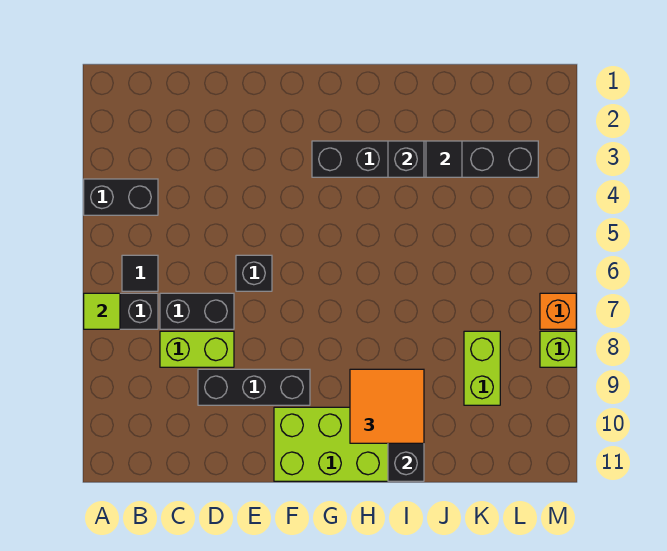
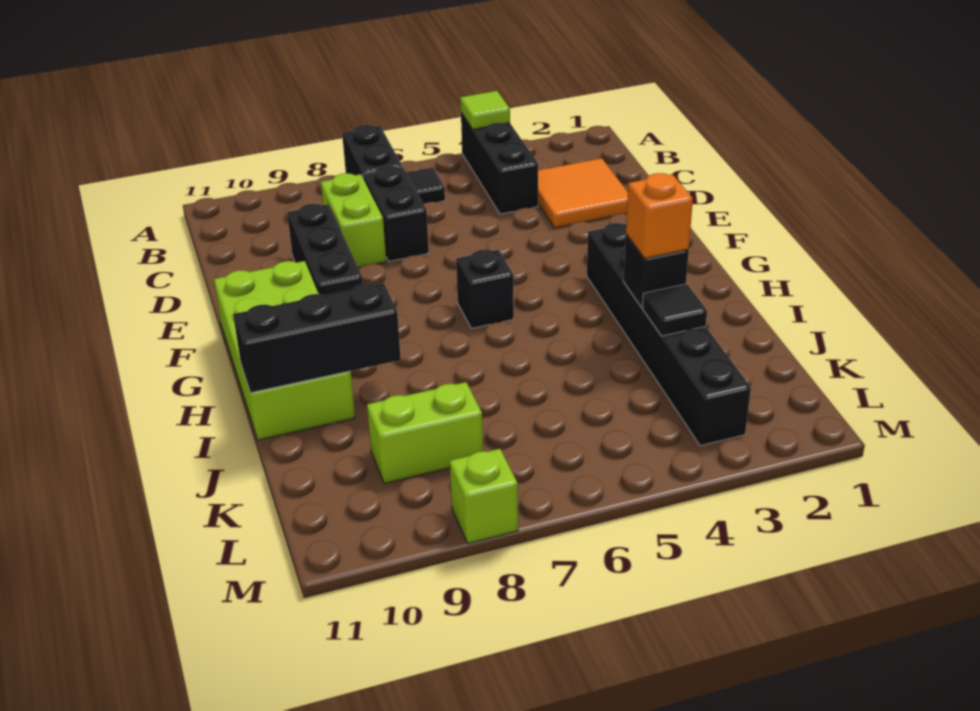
black 1x2 brick [84,179,158,215] -> black 1x3 brick [461,113,538,214]
lime 1x1 tile [84,293,120,329] -> lime 1x1 tile moved to [460,91,510,129]
black 1x1 brick [236,255,272,291] -> black 1x1 brick moved to [456,250,514,328]
orange 2x2 tile [350,369,424,443] -> orange 2x2 tile moved to [538,158,628,228]
orange 1x1 brick [540,293,576,329] -> orange 1x1 brick moved to [626,173,693,259]

